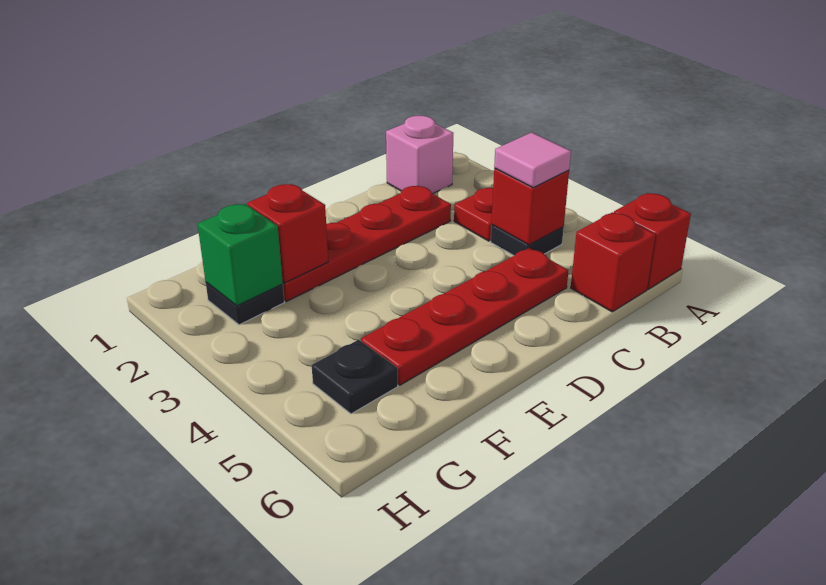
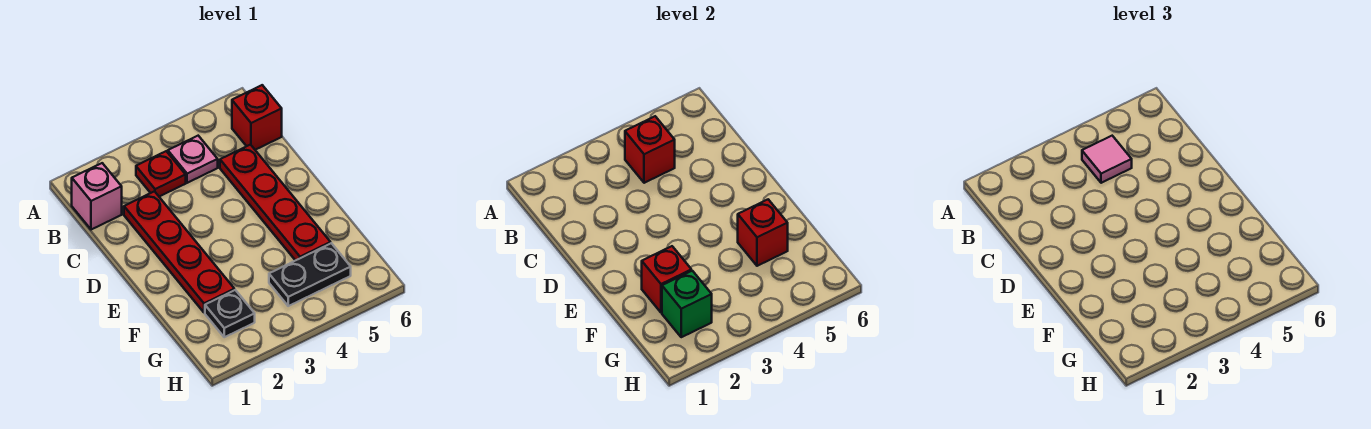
red 1x1 brick [614,193,691,289] -> red 1x1 brick moved to [738,199,788,266]
black 1x1 plate [491,225,564,256] -> pink 1x1 plate [168,136,218,183]
black 1x1 plate [312,340,398,414] -> black 1x2 plate [269,243,351,306]

